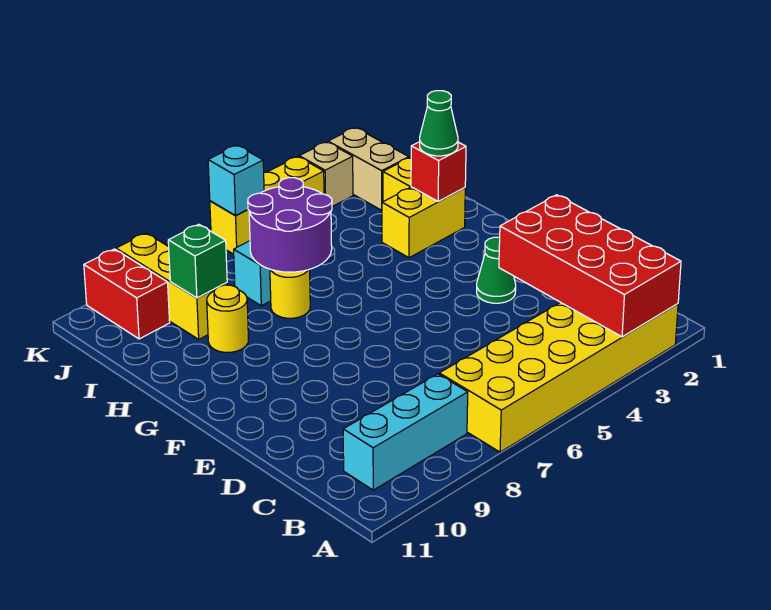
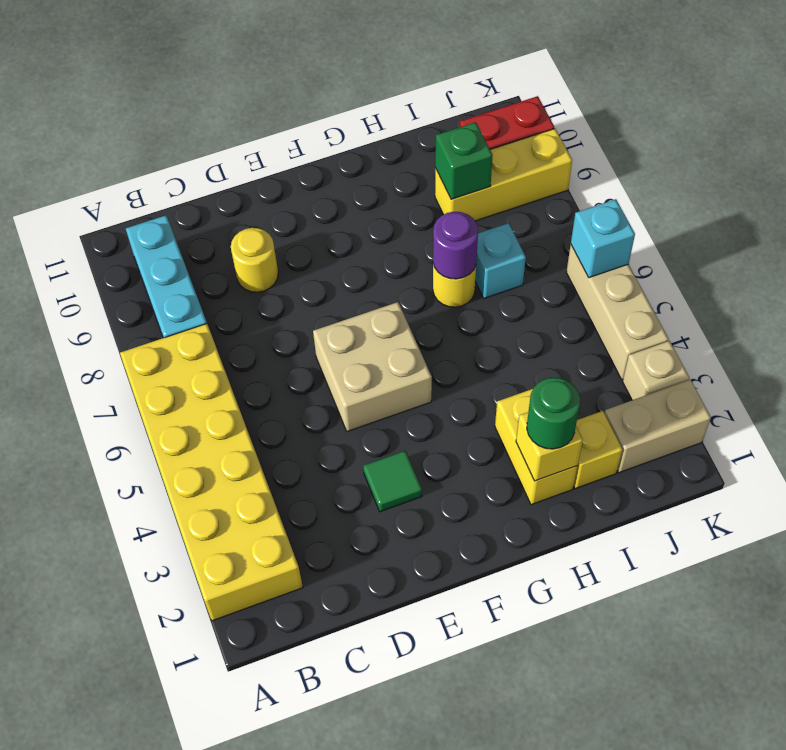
red 2x4 brick [499,195,681,337] -> none
green 1x1 cone [477,237,516,303] -> green 1x1 tile [363,451,422,512]
none -> tan 2x2 brick [313,302,432,432]
red 1x1 brick [411,142,466,201] -> yellow 1x1 brick [516,412,583,481]
green 1x1 cone [420,91,458,156] -> green 1x1 round brick [527,378,580,449]
purple 2x2 round brick [248,178,332,272] -> purple 1x1 round brick [433,212,478,279]
yellow 1x1 round brick [207,285,248,352] -> yellow 1x1 round brick moved to [231,228,278,292]
yellow 1x3 brick [210,157,324,254] -> tan 1x3 brick [566,245,669,379]

